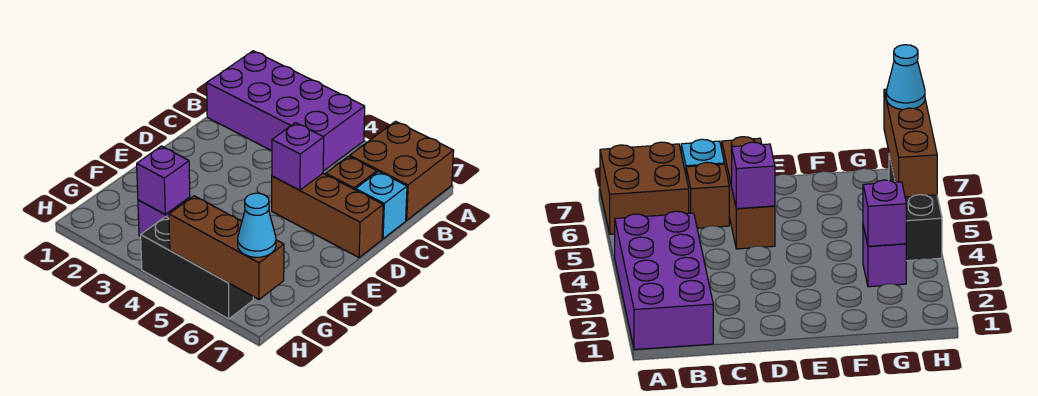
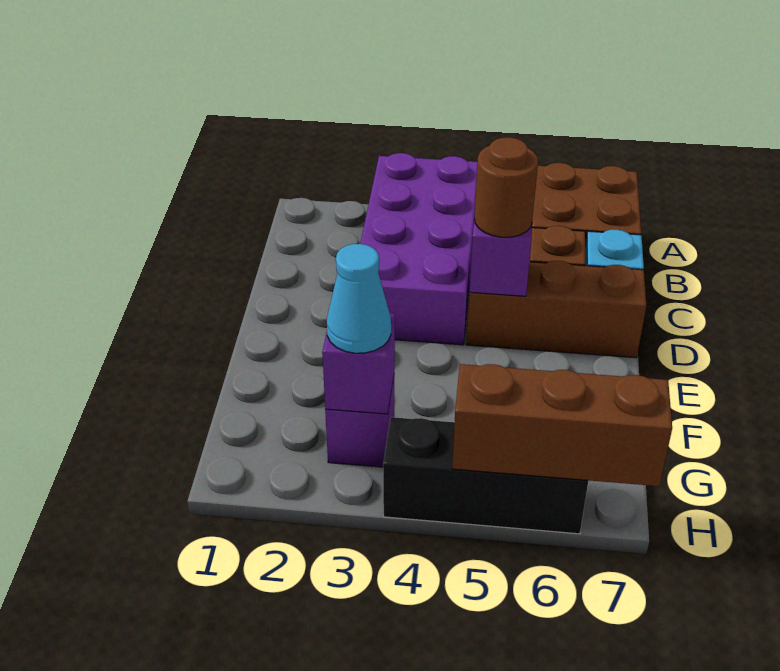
purple 2x4 brick [207,51,365,171] -> purple 2x4 brick turned to [360,153,478,345]
none -> brown 1x1 round brick [474,137,538,237]
cyan 1x1 cone [238,193,276,257] -> cyan 1x1 cone moved to [327,244,391,353]

